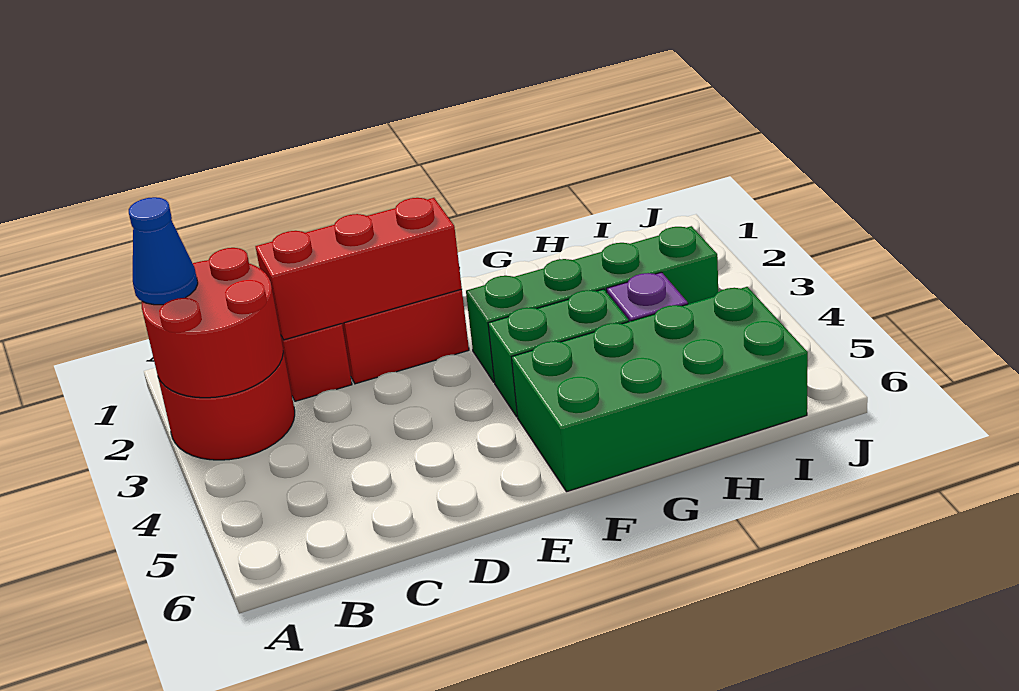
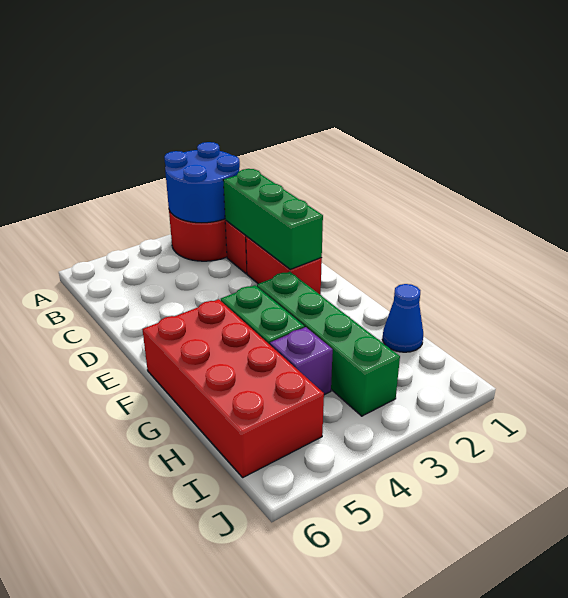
red 2x2 round brick [142,248,283,398] -> blue 2x2 round brick [164,142,240,223]
blue 1x1 cone [129,197,198,305] -> blue 1x1 cone moved to [383,284,423,352]
red 1x3 brick [255,198,462,340] -> green 1x3 brick [223,169,323,270]
green 2x4 brick [512,287,808,492] -> red 2x4 brick [142,299,324,477]

